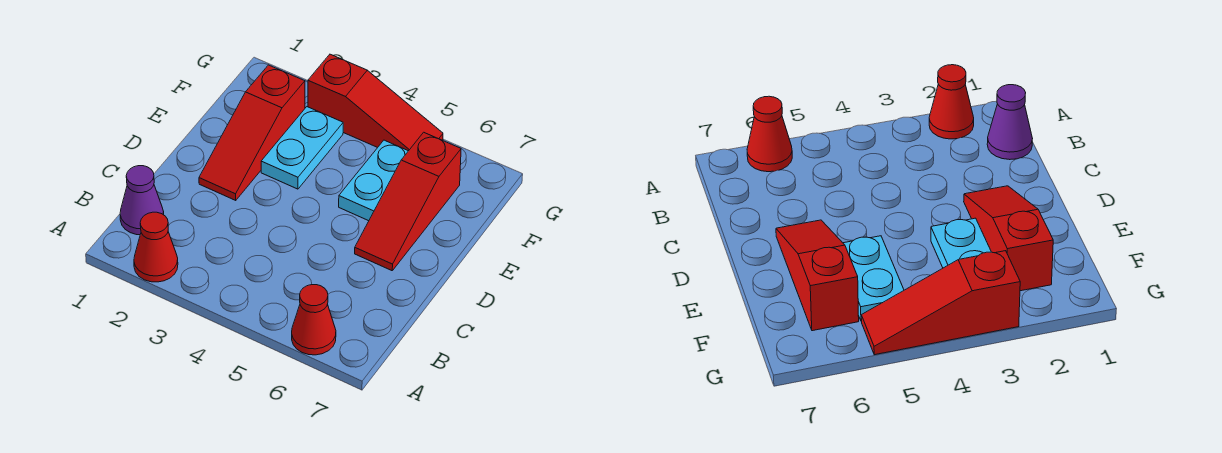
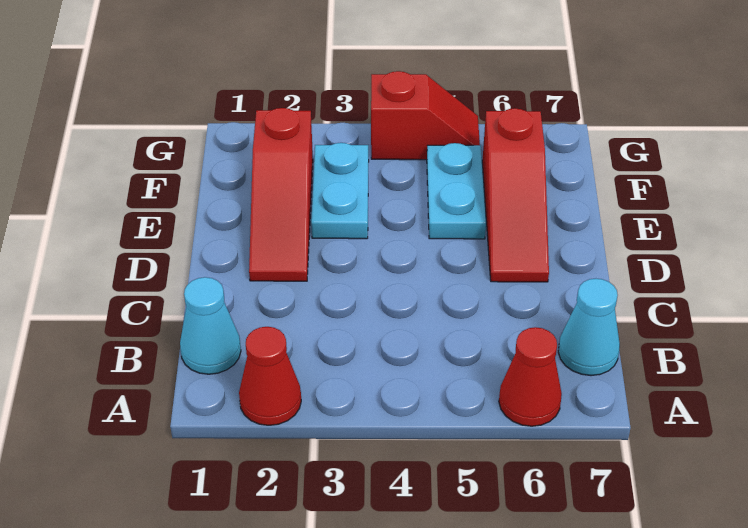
purple 1x1 cone [120,166,164,235] -> cyan 1x1 cone [180,277,241,374]
none -> cyan 1x1 cone [558,279,620,376]
red 1x3 slope [308,54,443,151] -> red 1x2 slope [371,71,480,160]

